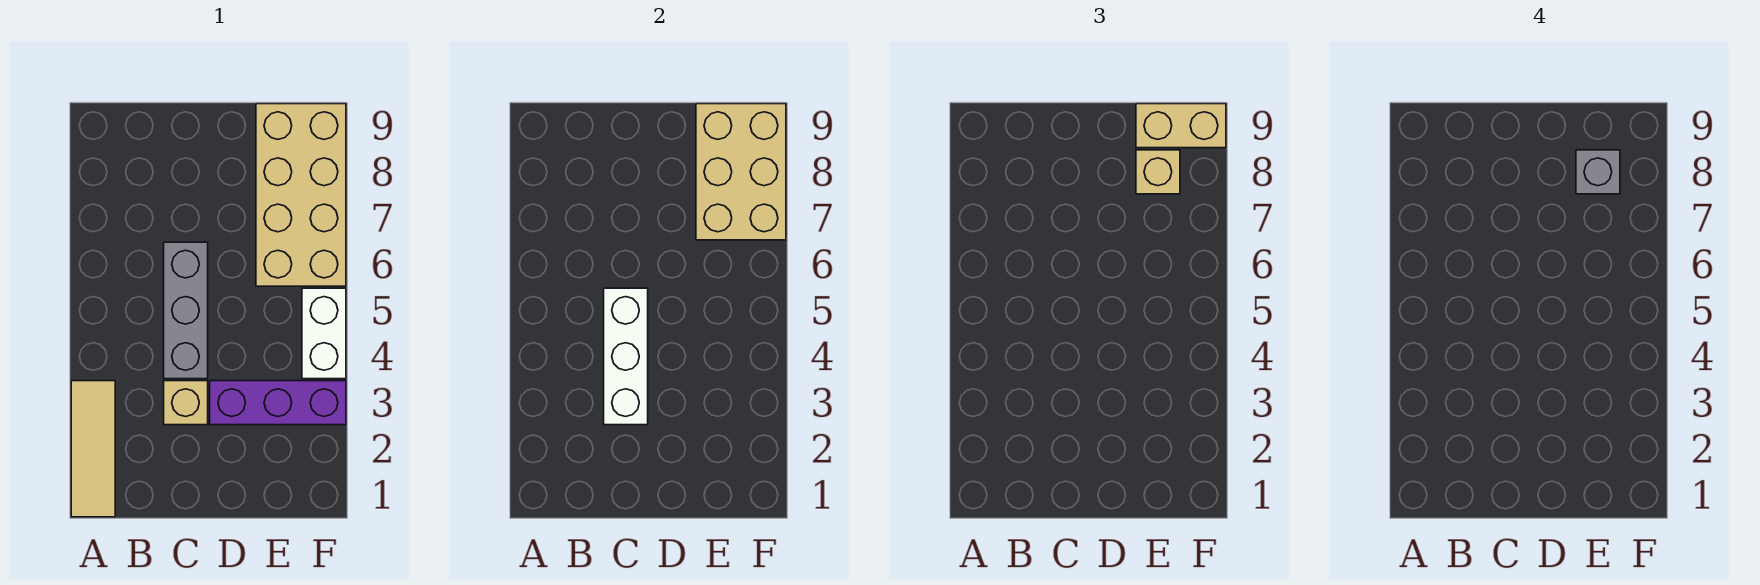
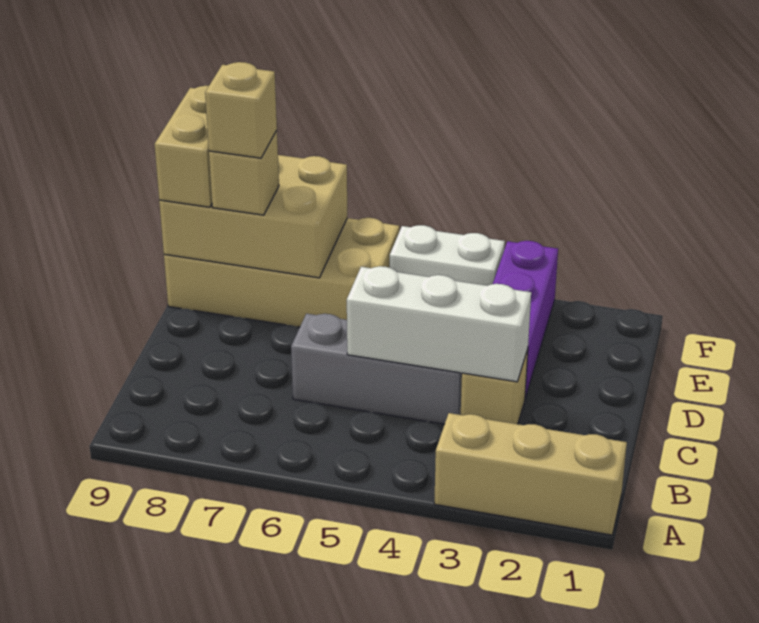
tan 1x3 tile [71,381,115,517] -> tan 1x3 brick [434,413,627,535]
grey 1x1 brick [1576,150,1620,194] -> tan 1x1 brick [205,62,277,158]

